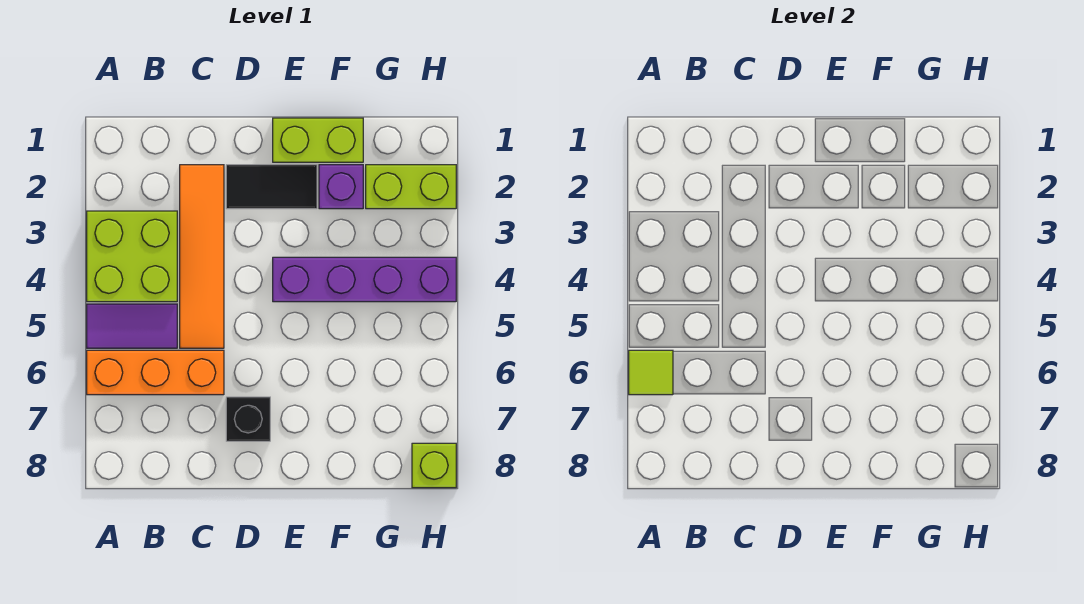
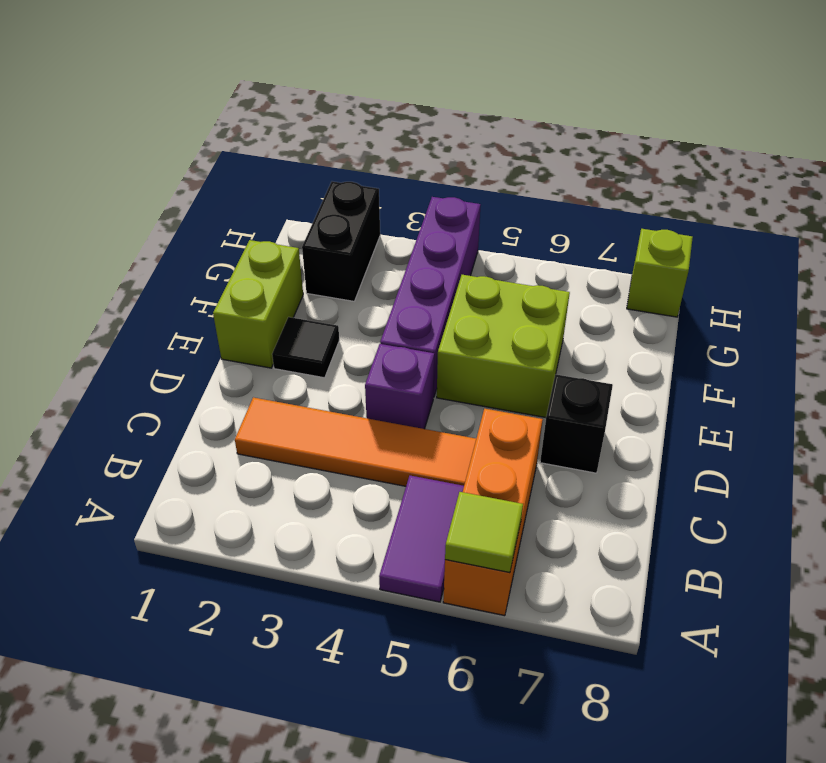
lime 2x2 brick [87,211,177,302] -> lime 2x2 brick moved to [437,275,570,418]
black 1x2 tile [226,165,317,209] -> black 1x1 tile [272,317,339,378]
purple 1x1 brick [319,165,363,209] -> purple 1x1 brick moved to [365,344,434,429]
lime 1x2 brick [366,165,456,209] -> black 1x2 brick [302,181,380,301]

